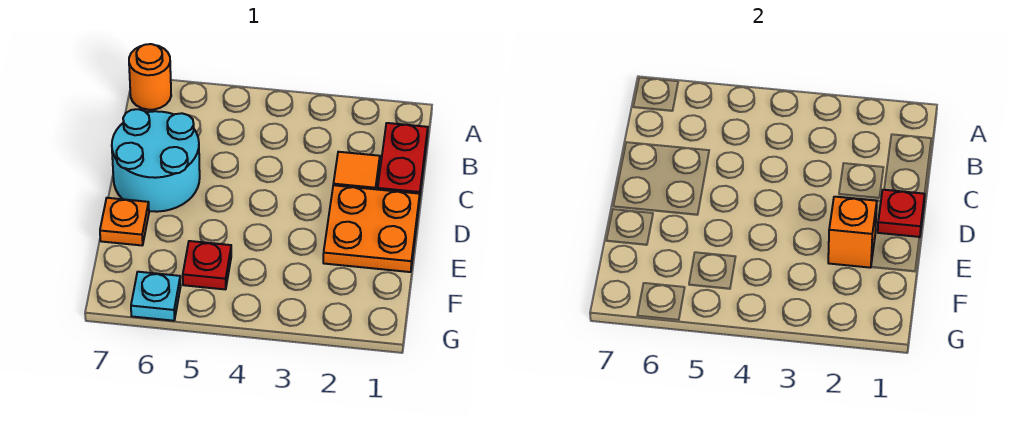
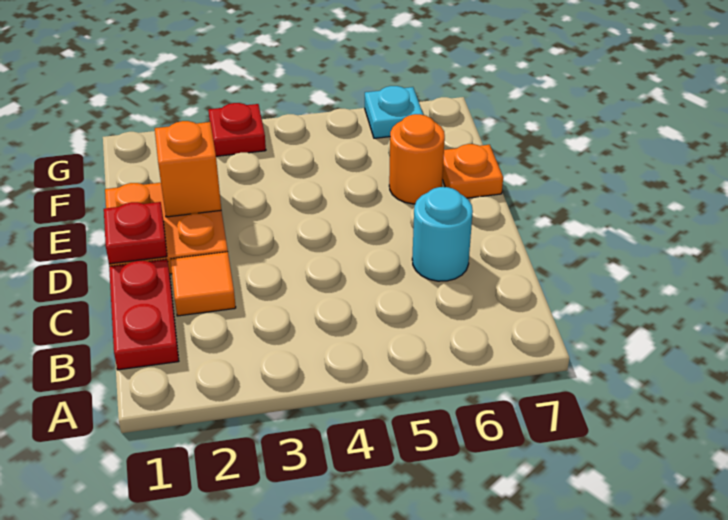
orange 1x1 round brick [129,44,171,110] -> orange 1x1 round brick moved to [389,114,445,204]
cyan 2x2 round brick [112,109,200,212] -> cyan 1x1 round brick [412,187,473,281]
red 1x1 plate [183,241,231,289] -> red 1x1 plate moved to [208,103,266,156]

